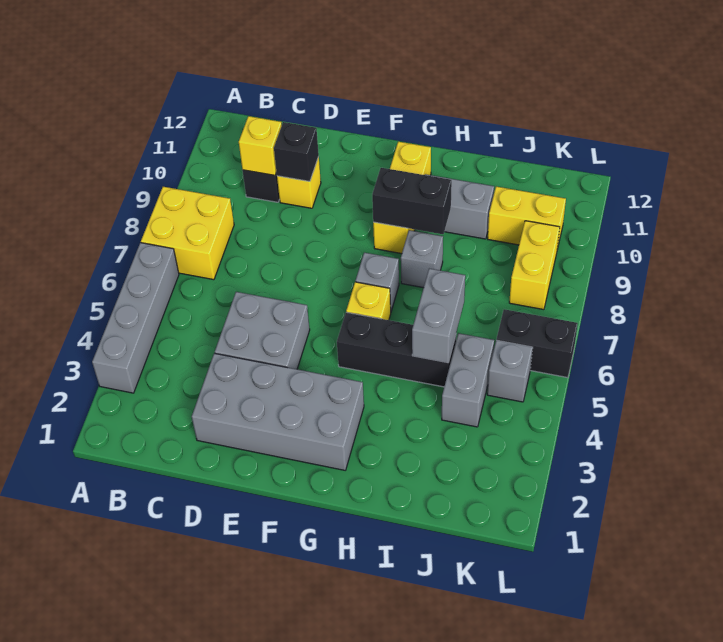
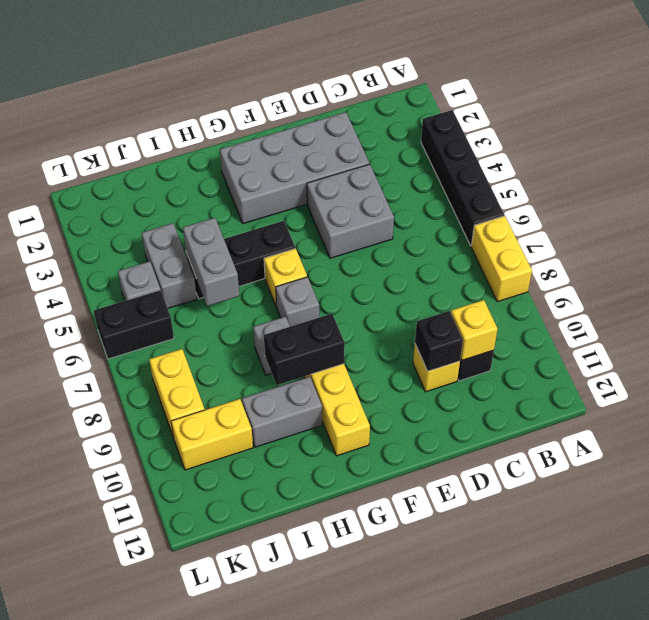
grey 1x4 brick [92,243,179,393] -> black 1x4 brick [421,110,504,246]
yellow 2x2 brick [141,187,234,280] -> yellow 1x2 brick [471,216,532,302]

